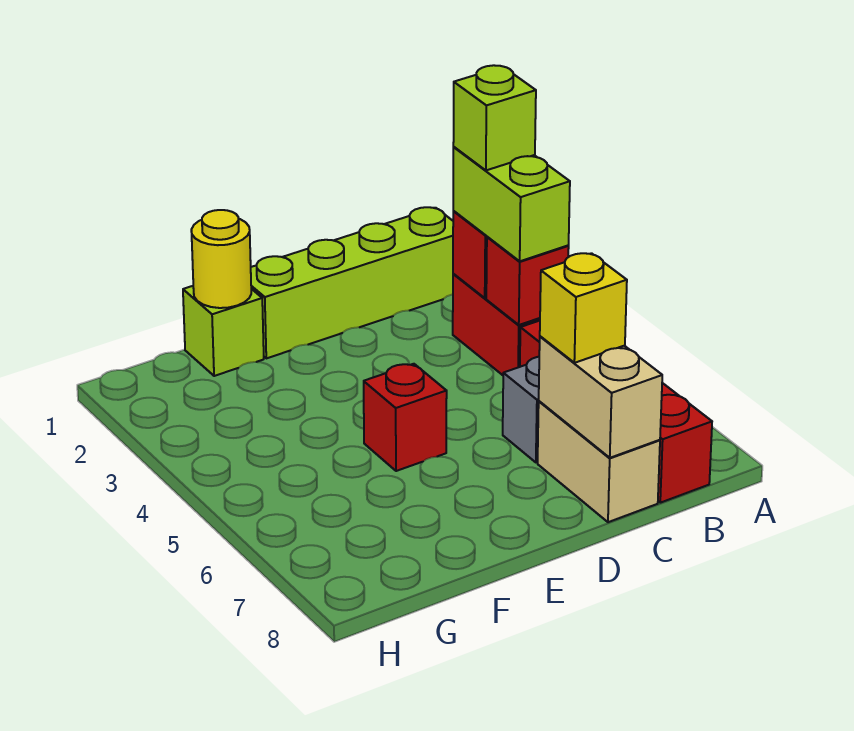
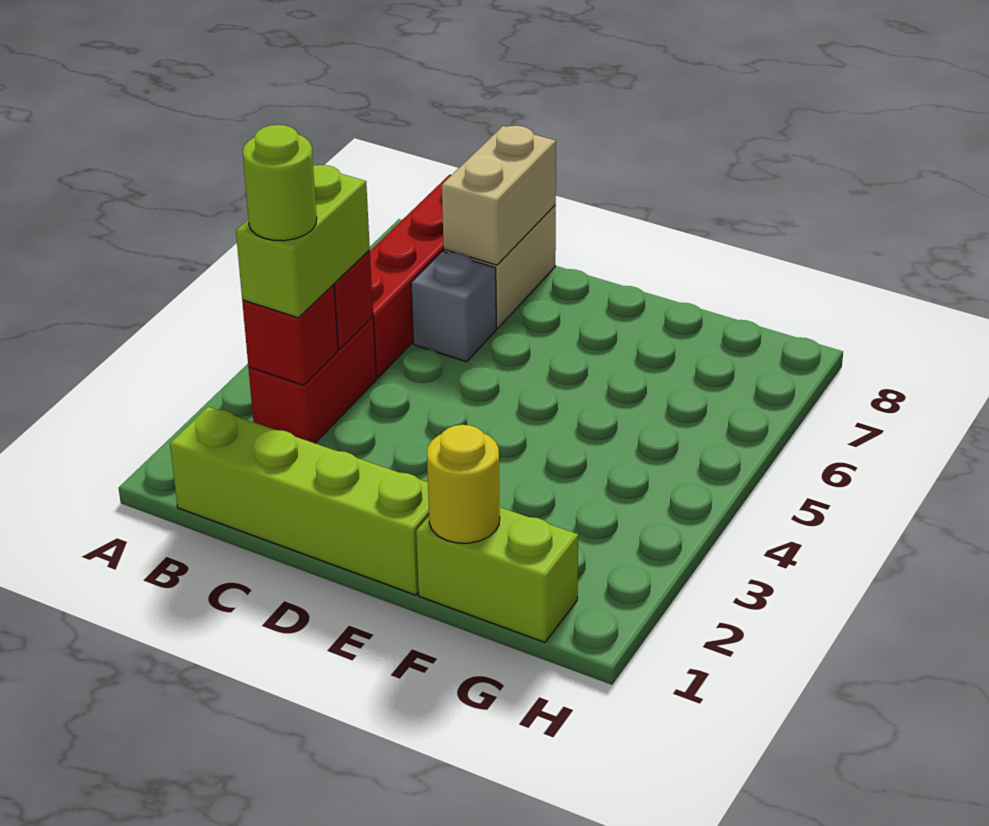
lime 1x1 brick [453,65,536,170] -> lime 1x1 round brick [243,125,317,241]
yellow 1x1 brick [540,253,627,363] -> none
red 1x1 brick [364,364,447,471] -> none
lime 1x1 brick [183,286,264,376] -> lime 1x2 brick [416,507,578,642]

